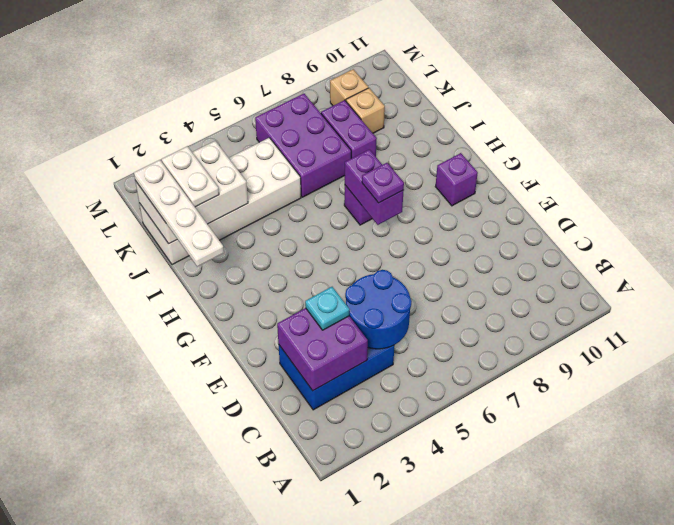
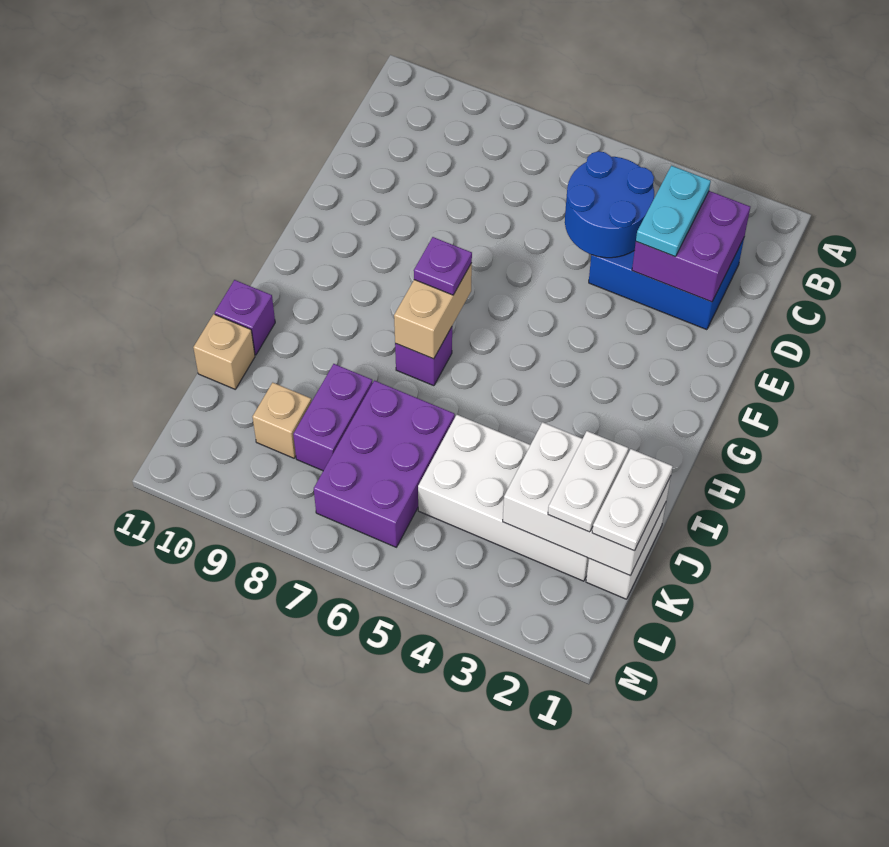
cyan 1x1 plate [305,287,349,330] -> cyan 1x2 plate [636,166,711,257]
purple 1x2 brick [345,149,404,225] -> tan 1x2 brick [394,263,472,359]
purple 1x1 brick [435,153,478,206] -> purple 1x1 brick moved to [215,280,275,355]
white 1x4 plate [134,160,224,267] -> white 1x2 plate [592,449,673,551]
tan 1x1 brick [330,69,368,106] -> tan 1x1 brick moved to [193,314,255,389]

